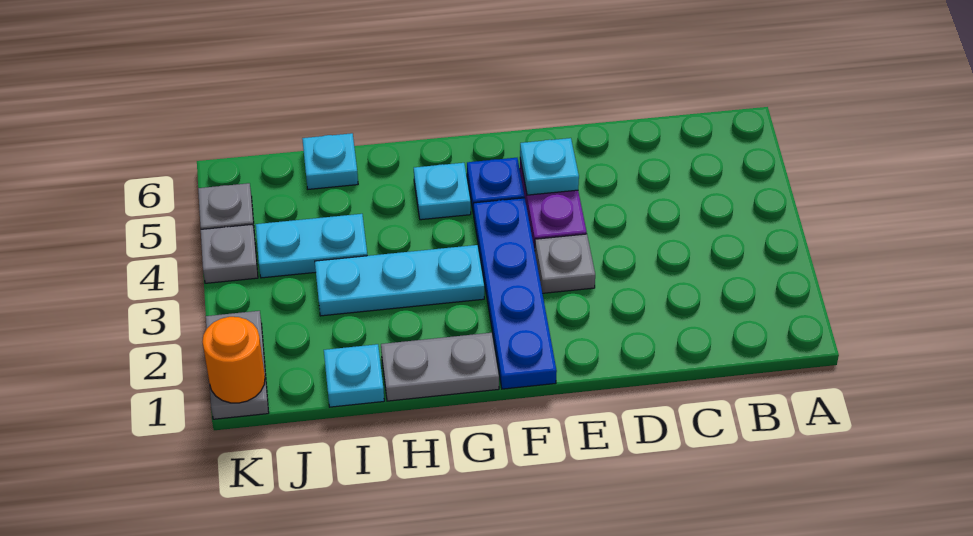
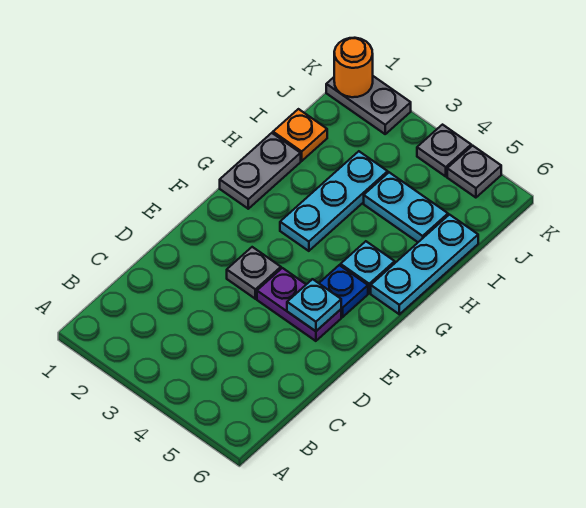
blue 1x4 plate [474,198,557,389] -> none
cyan 1x1 plate [324,344,384,407] -> orange 1x1 plate [273,109,327,161]
cyan 1x2 plate [256,214,367,278] -> cyan 1x2 plate turned to [364,172,448,242]
cyan 1x1 plate [302,133,358,189] -> cyan 1x3 plate [371,215,478,314]

